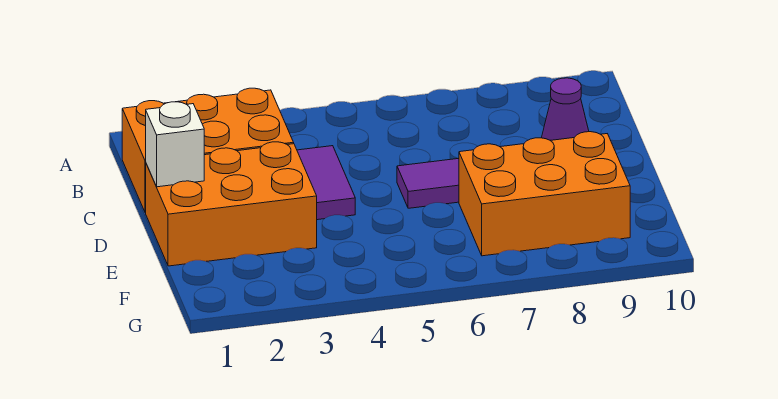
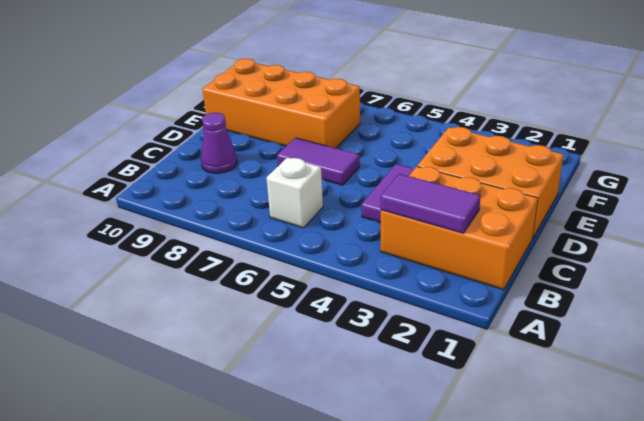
none -> purple 1x2 tile [381,174,481,233]
white 1x1 brick [146,102,204,187] -> white 1x1 brick moved to [266,158,323,228]
orange 2x3 brick [459,132,630,256] -> orange 2x4 brick [202,59,360,148]

